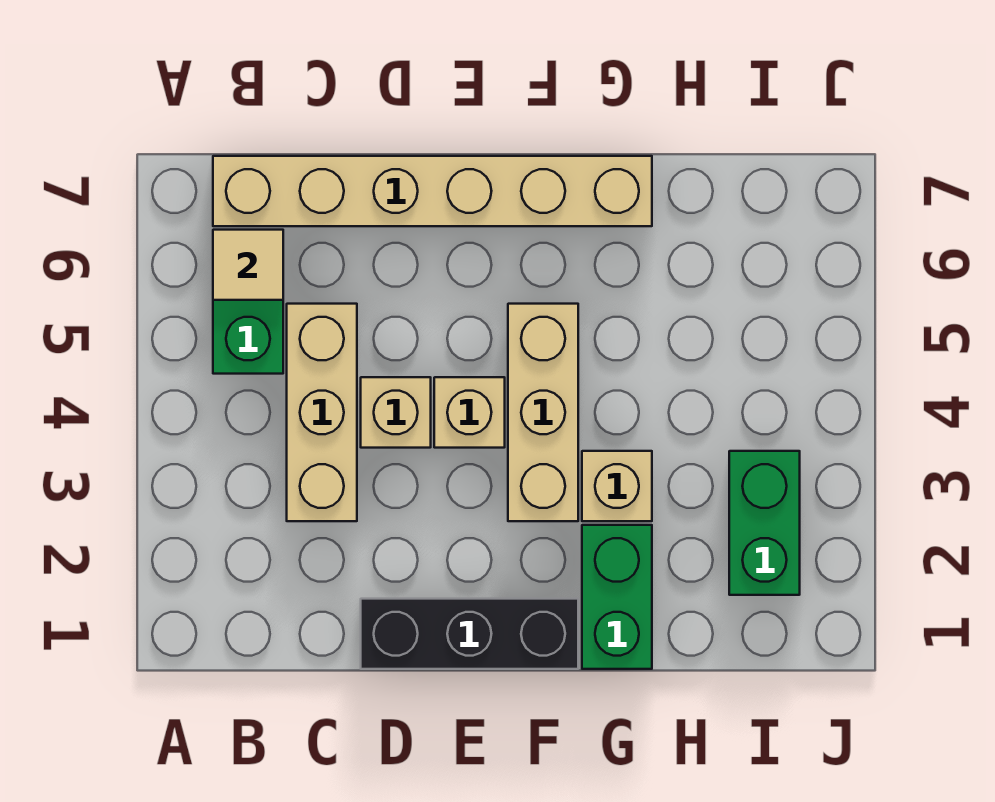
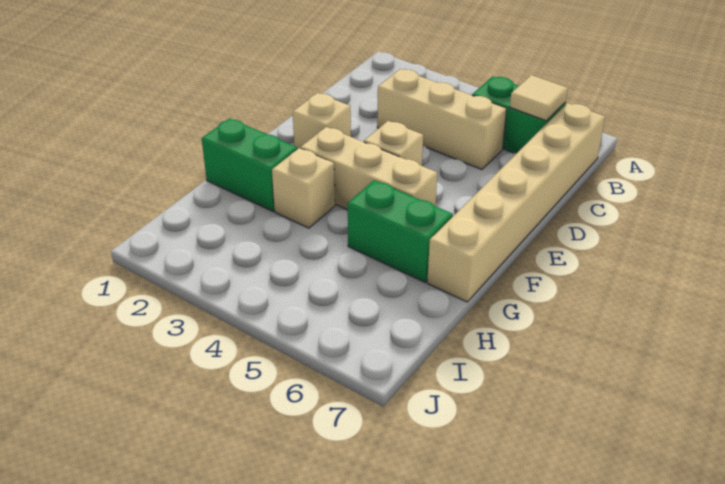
black 1x3 brick [361,599,578,669] -> none
tan 1x1 brick [361,377,431,448] -> tan 1x1 brick moved to [293,93,351,149]
green 1x2 brick [729,451,800,595] -> green 1x2 brick moved to [348,180,453,282]

